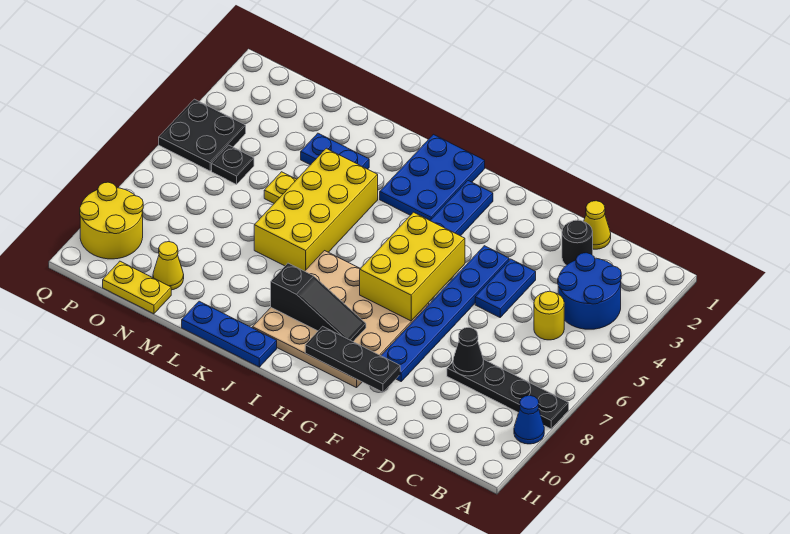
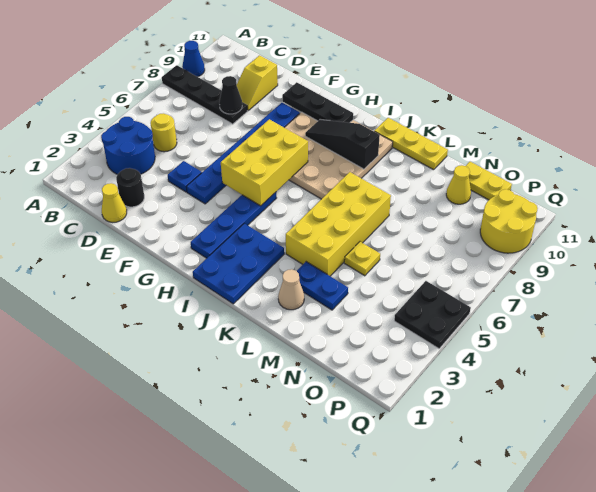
none -> yellow 1x2 slope [237,55,278,110]
blue 1x2 plate [475,259,536,317] -> blue 1x1 plate [168,161,202,192]
blue 1x3 plate [182,301,277,367] -> yellow 1x3 plate [374,118,448,170]
none -> tan 1x1 cone [278,269,304,310]
black 1x1 plate [212,145,254,184] -> none

